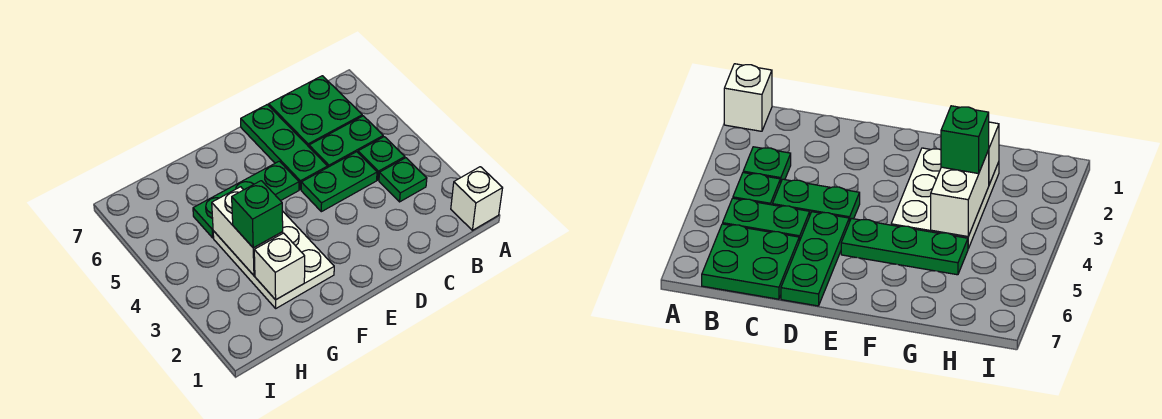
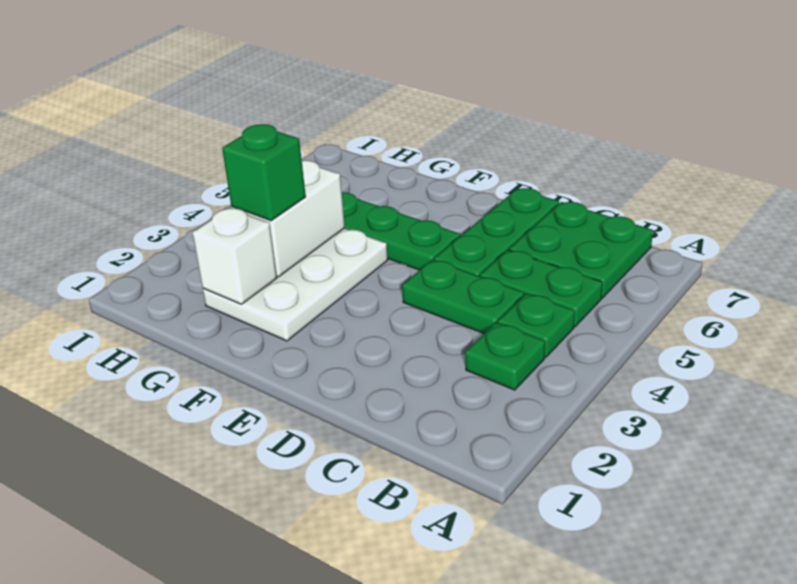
white 1x1 brick [451,167,503,230] -> none

